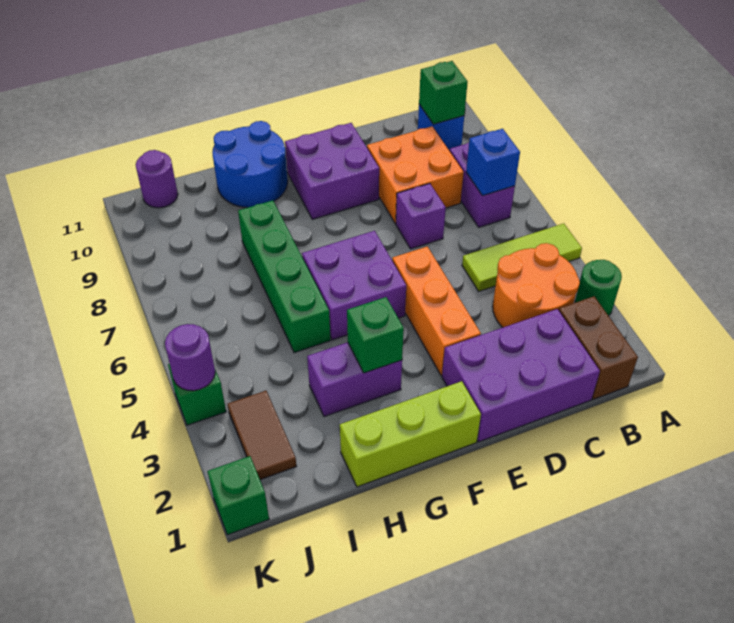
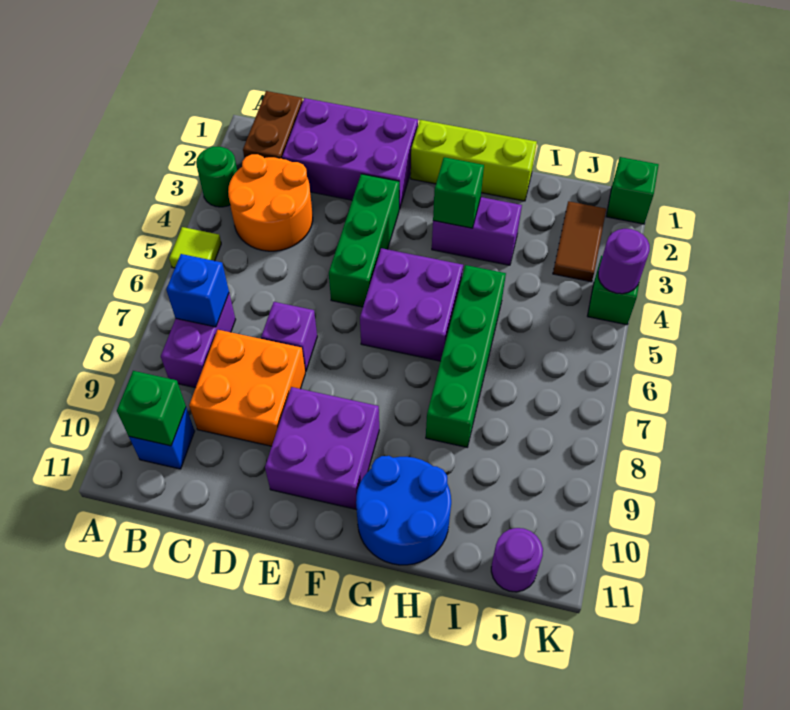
lime 1x3 tile [462,223,582,291] -> lime 1x1 tile [169,227,221,268]
orange 1x3 brick [392,247,481,376] -> green 1x3 brick [329,174,399,307]

